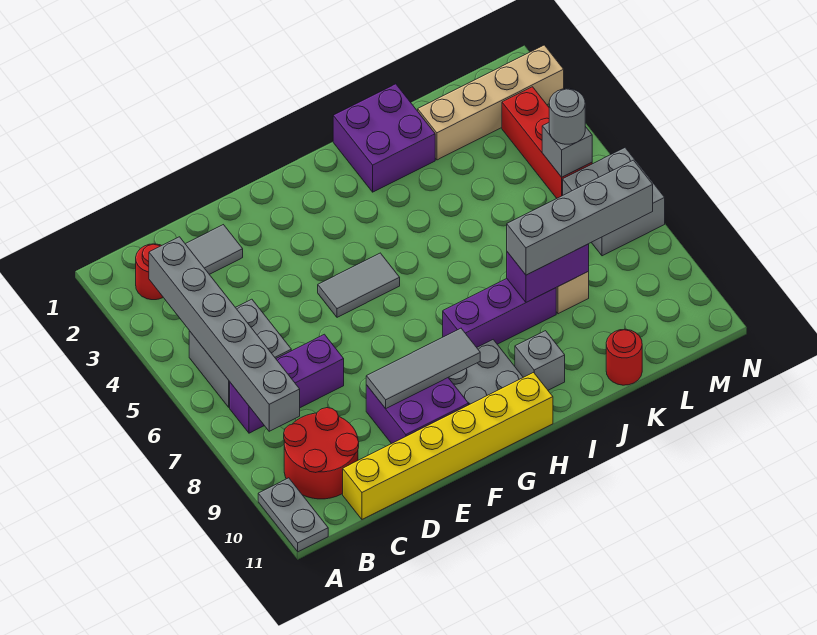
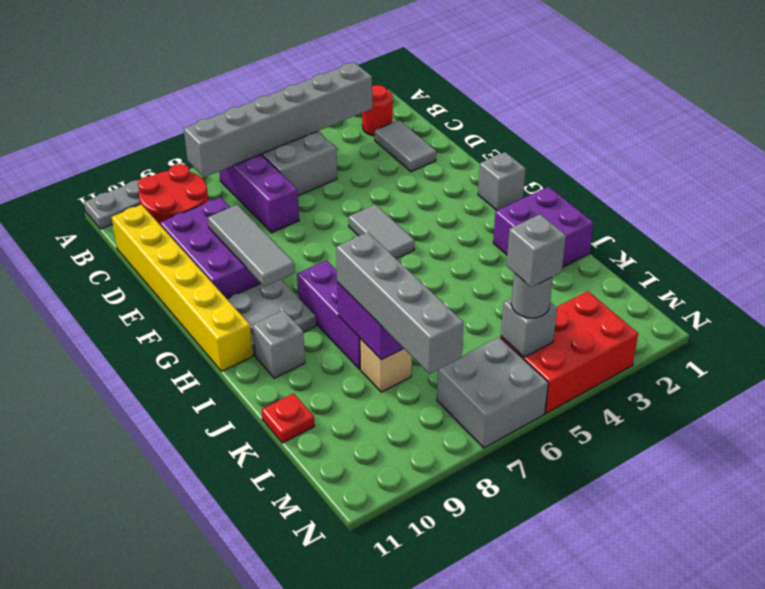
purple 2x2 brick [366,378,469,444] -> purple 2x3 brick [160,197,261,299]
none -> grey 1x1 brick [478,152,526,210]
tan 1x4 brick [418,45,564,160] -> none
red 1x1 round brick [606,329,642,385] -> red 1x1 plate [262,394,315,443]
red 1x3 brick [502,87,592,198] -> red 2x3 brick [501,291,638,413]
none -> grey 1x1 brick [507,214,566,287]

